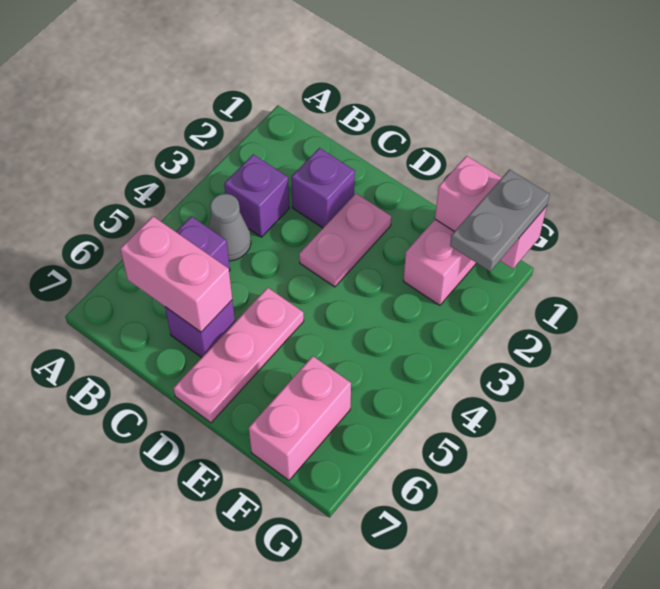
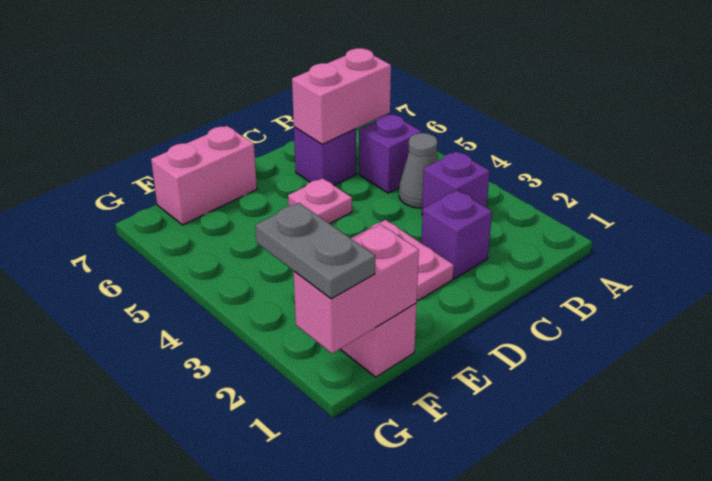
pink 1x3 plate [173,288,304,423] -> pink 1x1 plate [288,178,352,224]
pink 1x2 brick [249,356,351,480] -> pink 1x2 brick turned to [151,126,257,225]

